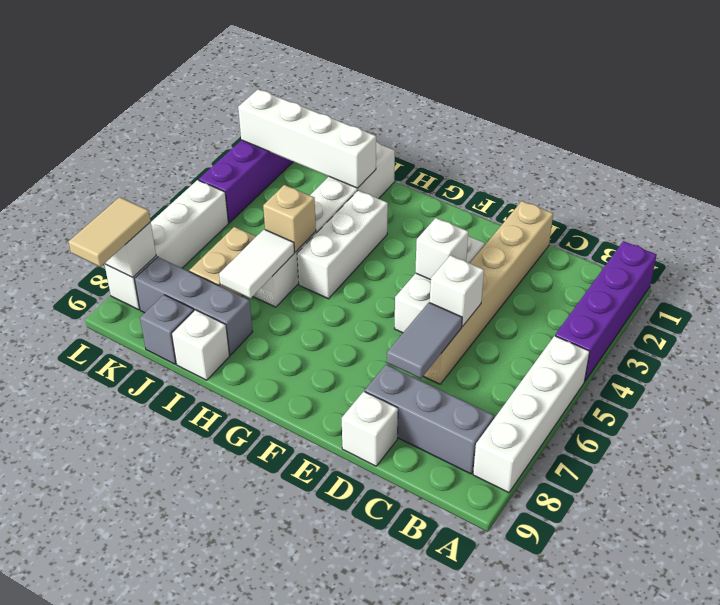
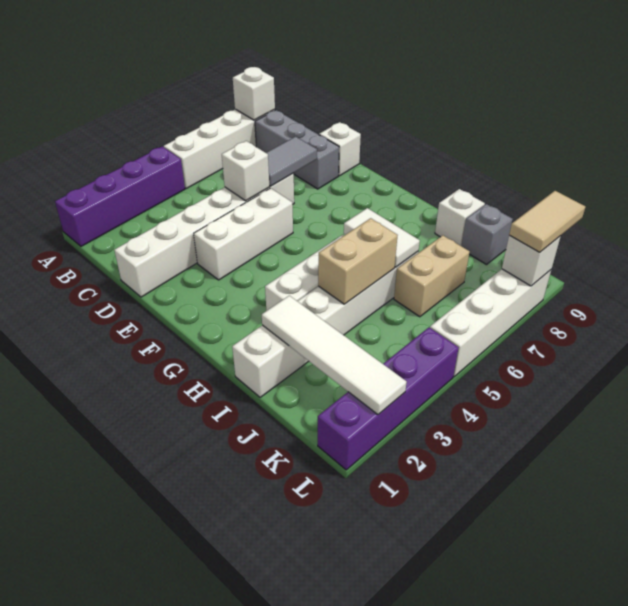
tan 1x6 brick [423,201,553,384] -> white 1x6 brick [114,173,294,297]
white 1x1 brick [415,218,468,280] -> white 1x1 brick moved to [233,67,275,120]
white 1x4 brick [238,89,376,188] -> white 1x4 tile [262,296,407,414]
tan 1x1 brick [263,185,316,252] -> tan 1x2 brick [318,218,398,304]
white 1x2 tile [219,229,294,298] -> white 1x2 tile turned to [344,208,420,267]
grey 1x3 brick [135,257,253,355] -> none

